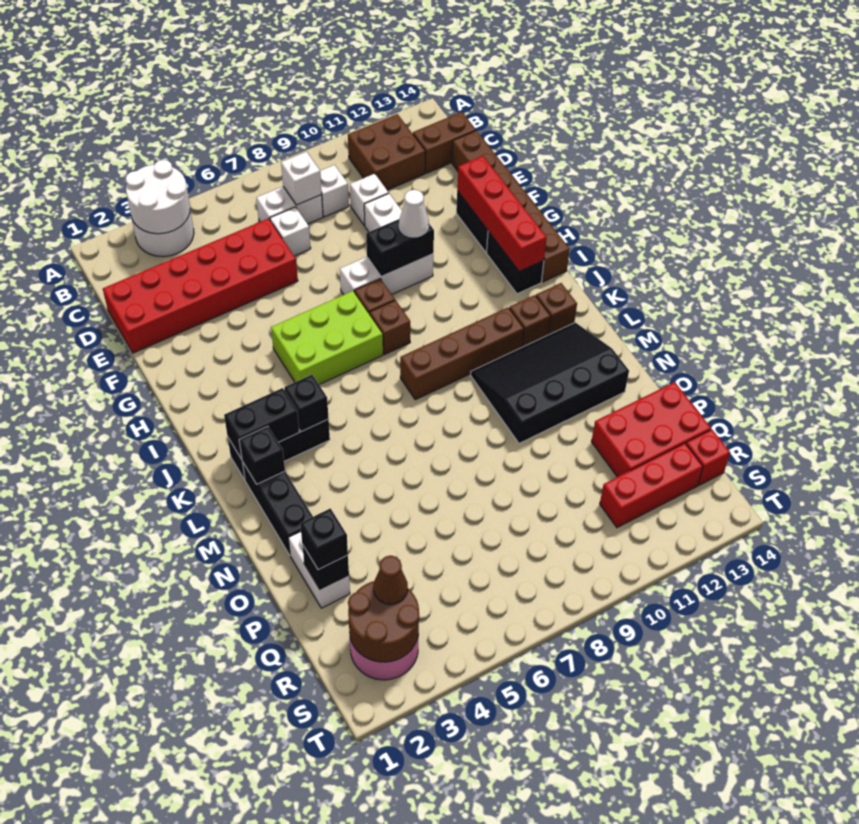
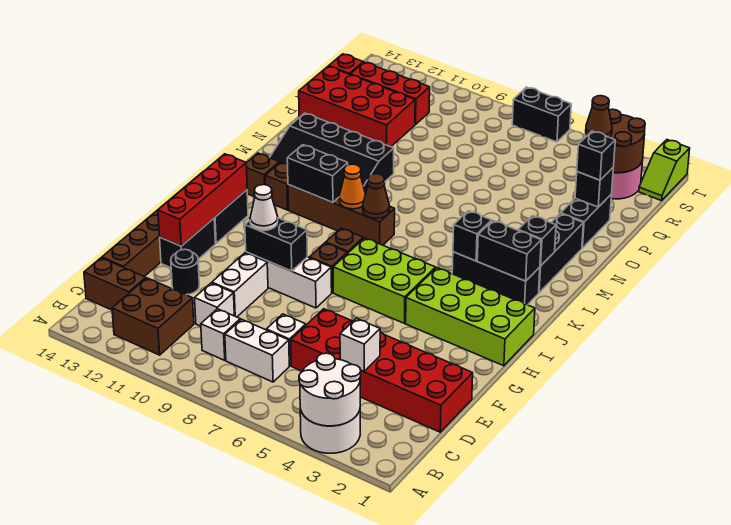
white 1x1 brick [281,152,322,205] -> white 1x1 brick moved to [340,318,380,371]
none -> black 1x1 round brick [171,249,199,295]
none -> lime 2x4 brick [406,268,535,366]
none -> brown 1x1 cone [363,174,389,219]
none -> orange 1x1 cone [339,164,366,209]
none -> black 1x2 brick [287,145,348,203]
white 1x2 brick [288,532,350,608] -> black 1x2 brick [561,194,612,248]
red 2x3 brick [591,382,711,477] -> red 2x4 brick [299,66,415,147]
none -> lime 1x2 slope [639,140,690,201]
none -> black 1x2 brick [512,87,571,142]

